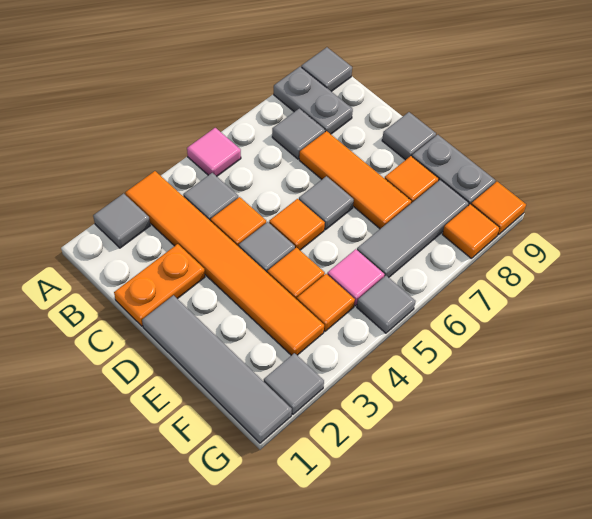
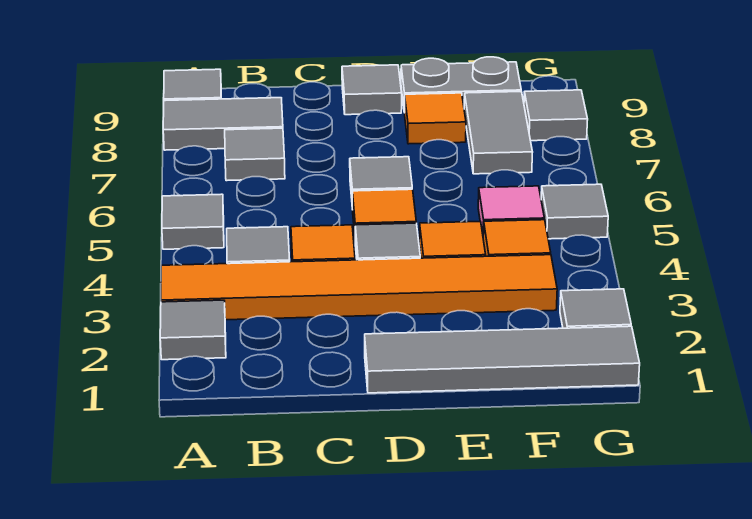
pink 1x1 tile [187,128,241,176] -> grey 1x1 tile [162,194,224,249]
grey 1x2 plate [274,67,353,134] -> grey 1x2 tile [163,98,283,150]
orange 1x2 plate [114,244,205,326] -> none
orange 1x3 tile [299,131,411,229] -> none
grey 1x3 tile [357,180,469,277] -> grey 1x2 tile [464,91,533,174]
orange 1x1 tile [442,204,500,258] -> grey 1x1 tile [524,90,588,141]
orange 1x1 tile [471,182,526,235] -> none

